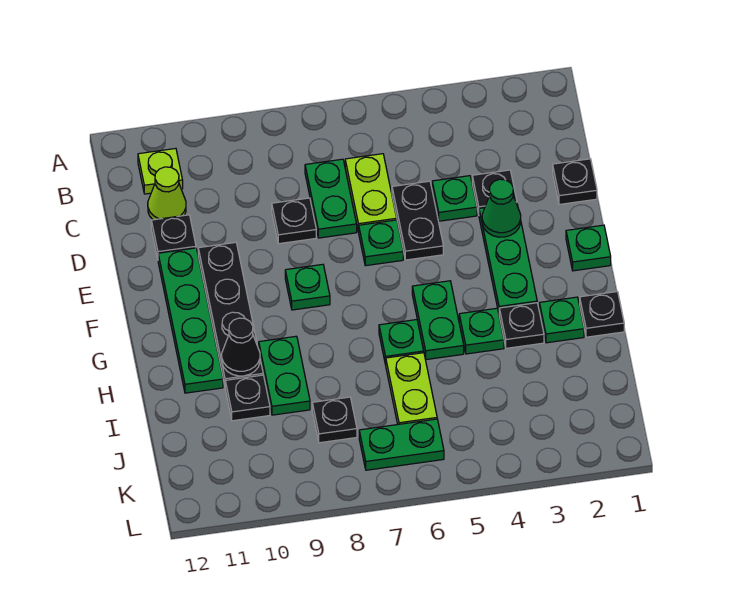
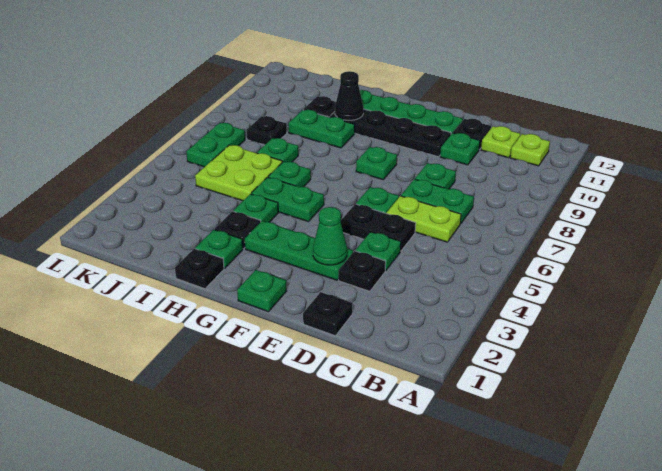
lime 1x1 cone [148,167,186,220] -> lime 1x1 plate [481,126,520,158]
black 1x1 plate [272,198,316,244] -> green 1x1 plate [415,163,456,189]
none -> green 1x1 plate [440,133,480,165]
lime 1x2 plate [386,353,437,424] -> lime 2x2 plate [195,145,282,201]
none -> green 1x1 plate [257,138,298,162]

